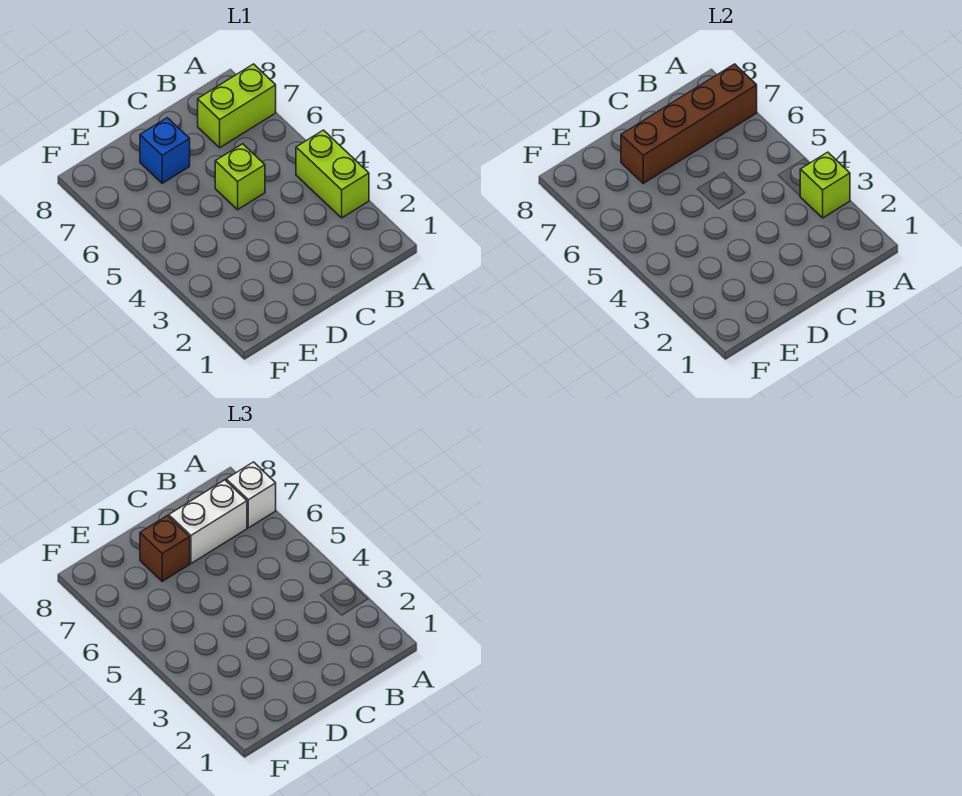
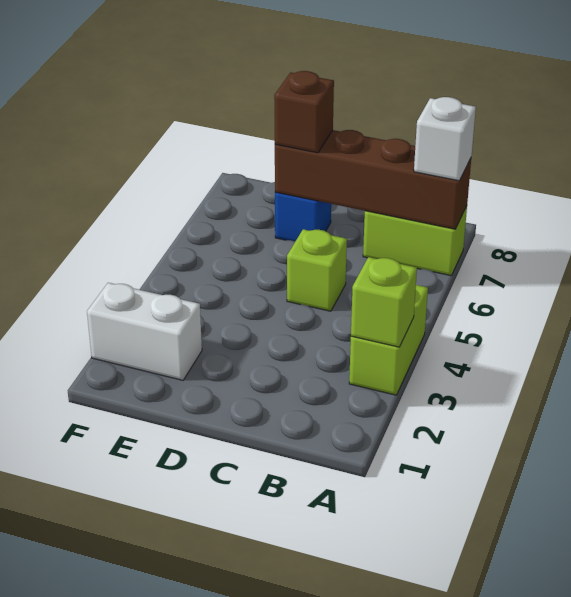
white 1x2 brick [169,480,247,563] -> white 1x2 brick moved to [87,283,202,380]

